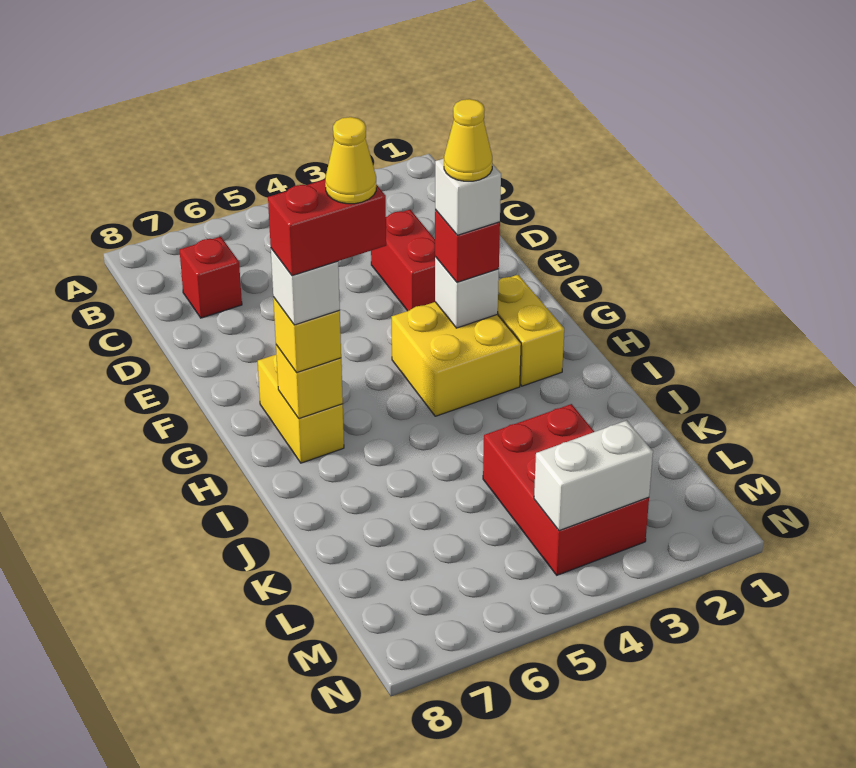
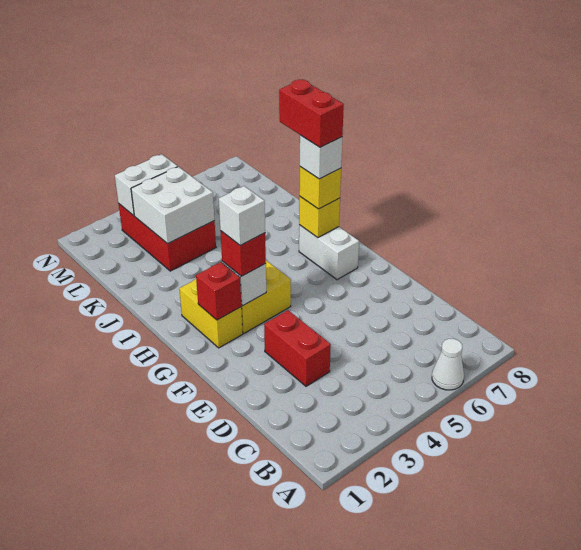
none -> white 1x1 cone [432,339,464,390]
red 1x1 brick [180,237,242,318] -> red 1x1 brick moved to [196,262,241,320]
yellow 1x1 cone [444,99,492,181] -> none
yellow 1x2 brick [258,355,344,463] -> white 1x2 brick [299,225,359,280]
red 1x2 brick [268,180,386,276] -> red 1x2 brick turned to [279,80,344,147]
yellow 1x1 cone [325,117,376,204] -> none
none -> white 2x2 brick [131,167,214,244]

